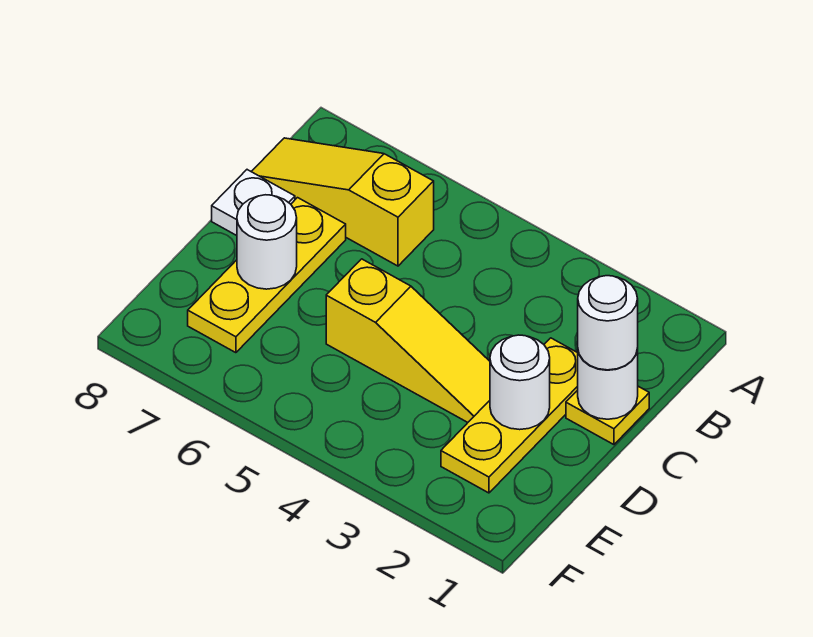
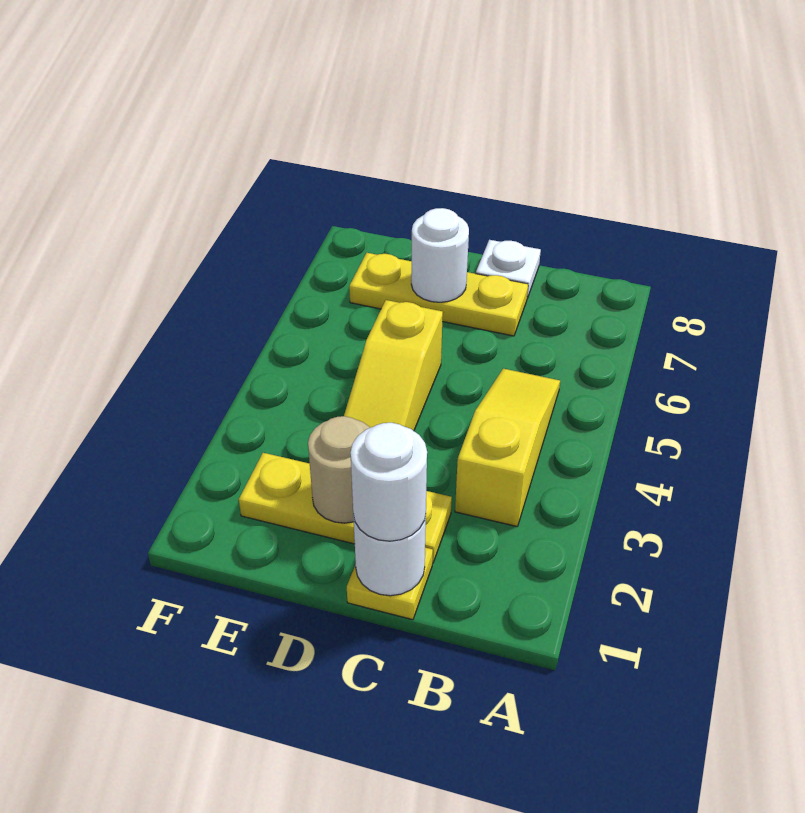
yellow 1x3 slope [252,138,434,266] -> yellow 1x3 slope moved to [455,369,560,526]
white 1x1 round brick [490,335,550,430] -> tan 1x1 round brick [308,416,370,523]

